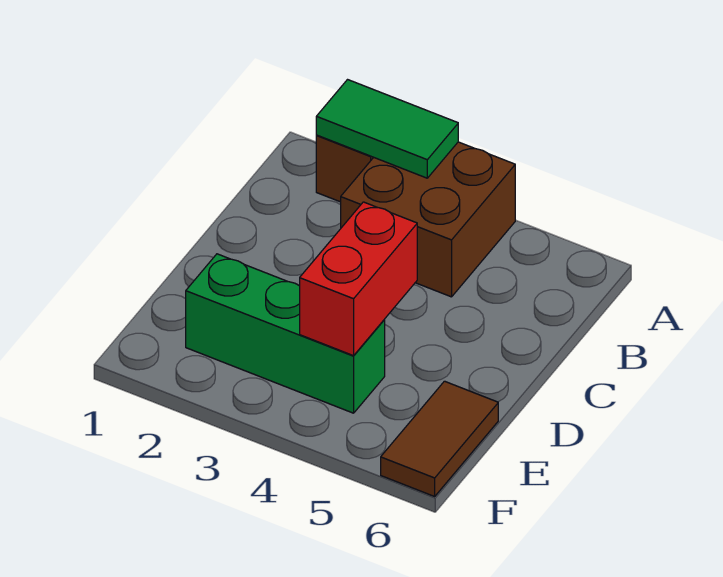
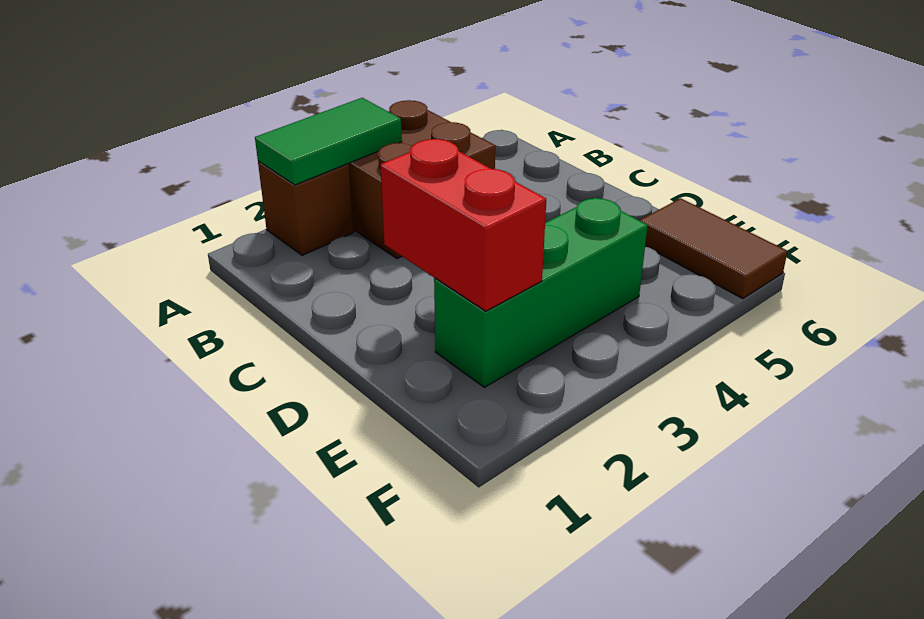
red 1x2 brick [300,202,417,356] -> red 1x2 brick moved to [380,139,546,311]

